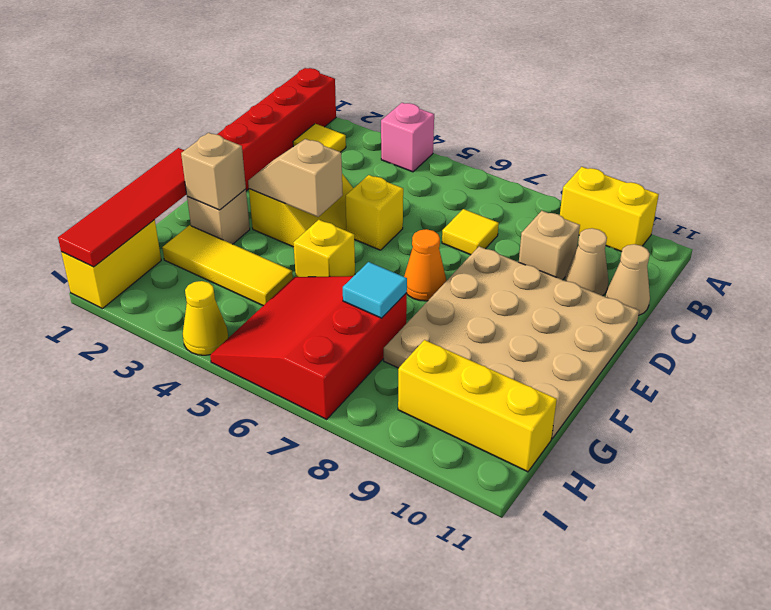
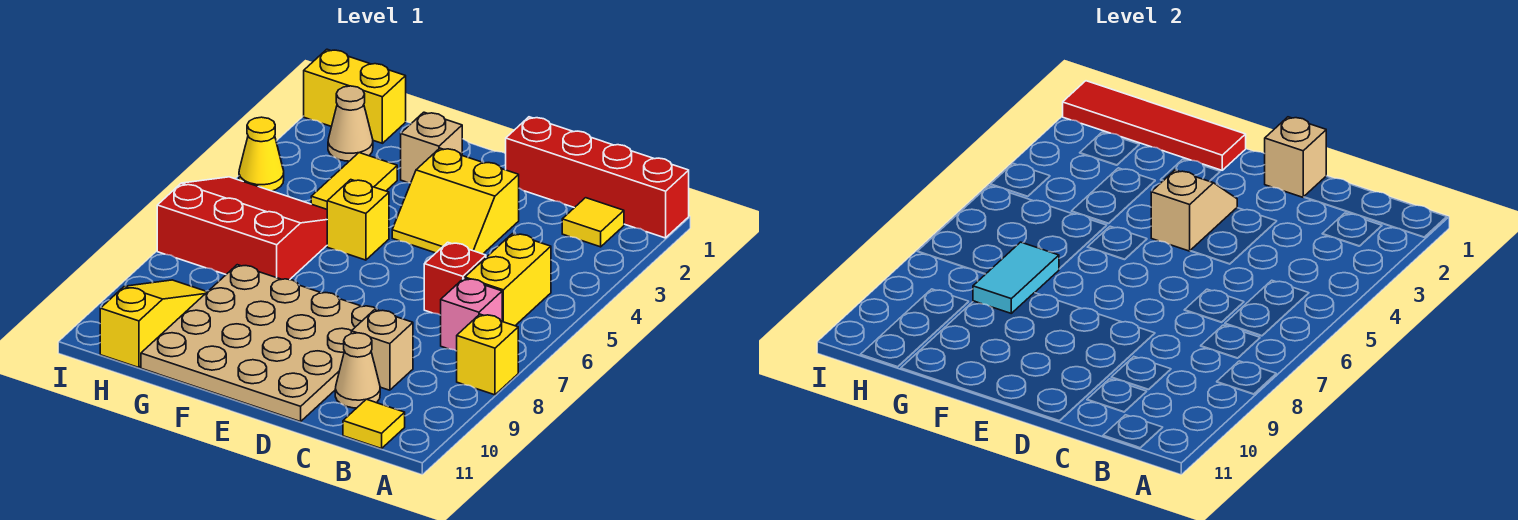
pink 1x1 brick [381,103,434,172] -> pink 1x1 brick moved to [441,278,502,351]
yellow 1x2 brick [560,167,659,252] -> yellow 1x2 brick moved to [465,234,551,326]
none -> red 1x1 brick [424,242,486,315]
yellow 1x1 tile [442,209,499,255] -> yellow 1x1 tile moved to [343,399,405,449]
tan 1x1 cone [606,244,650,315] -> tan 1x1 cone moved to [328,86,373,161]
yellow 1x1 brick [346,175,403,250] -> yellow 1x1 brick moved to [457,314,518,395]
orange 1x1 cone [404,229,446,301] -> none
tan 1x1 brick [181,133,246,210] -> tan 1x1 brick moved to [1265,117,1326,197]
yellow 1x3 tile [162,225,293,306] -> yellow 1x2 tile [311,153,397,209]
cyan 1x1 tile [343,262,407,318] -> cyan 1x2 tile [973,242,1059,313]
yellow 1x3 brick [398,340,557,472] -> yellow 1x3 slope [100,280,207,368]

